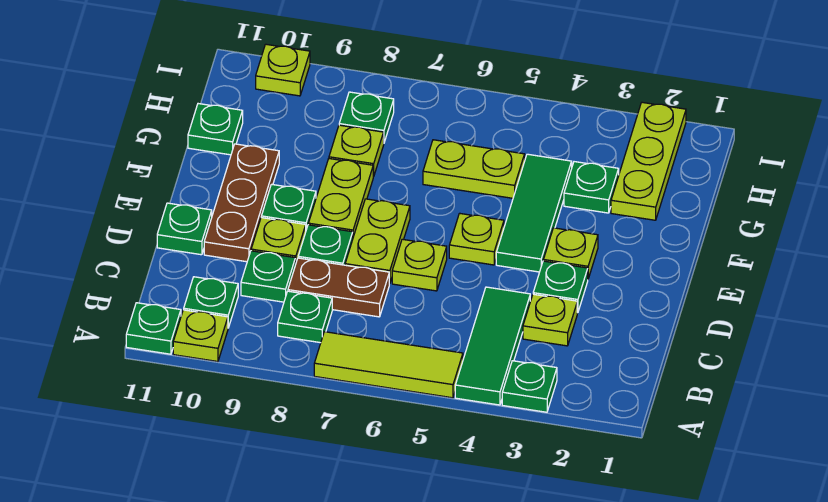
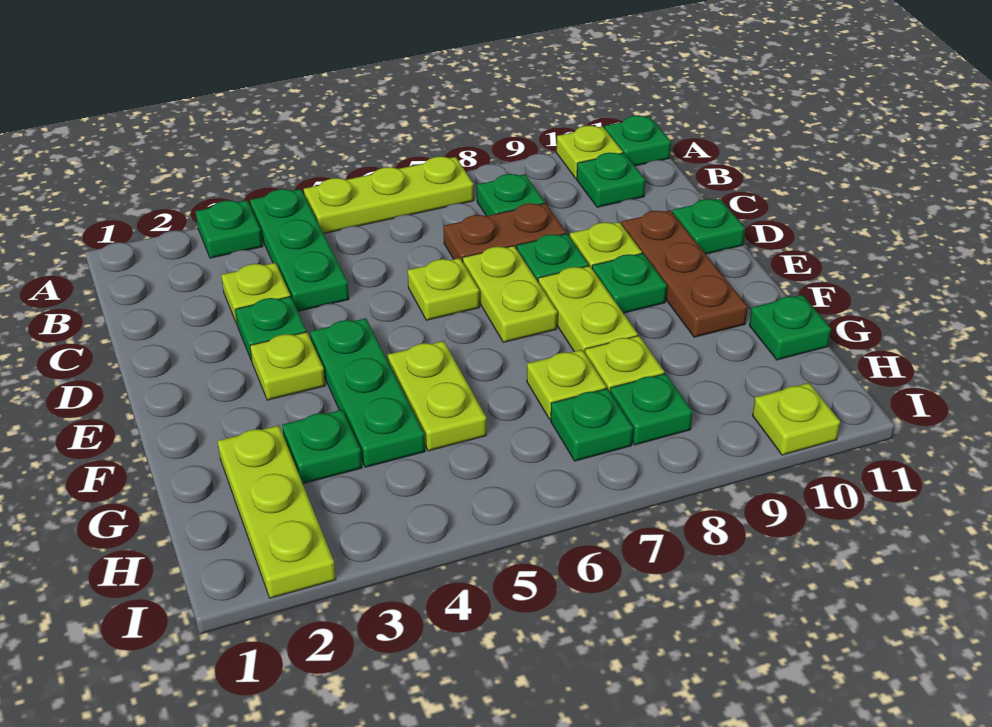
green 1x3 tile [455,287,530,405] -> green 1x3 plate [250,189,349,311]
lime 1x3 tile [314,332,463,398] -> lime 1x3 plate [304,156,474,234]
green 1x1 plate [241,251,295,302] -> green 1x1 plate moved to [551,388,633,461]
green 1x3 tile [496,154,572,272] -> green 1x3 plate [310,318,425,467]
lime 1x1 plate [449,213,504,265] -> lime 1x1 plate moved to [527,350,606,419]
lime 1x2 plate [423,140,525,198] -> lime 1x2 plate turned to [388,341,486,451]

